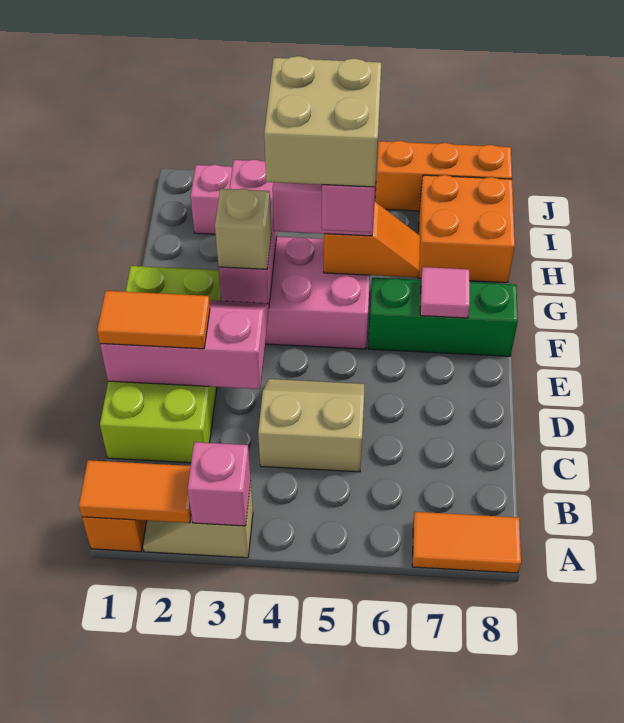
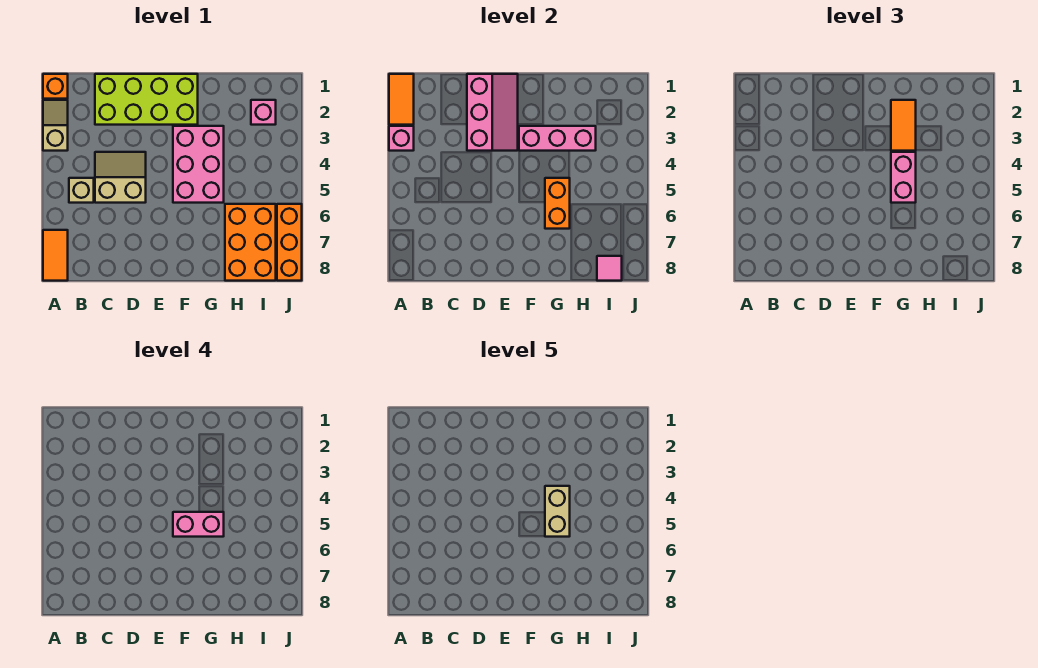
tan 2x2 slope [258,379,364,472] -> tan 2x2 slope turned to [95,152,146,203]
orange 1x2 tile [97,291,210,349] -> orange 1x2 tile moved to [891,100,916,151]
tan 1x1 brick [215,189,271,269] -> tan 1x1 brick moved to [69,178,94,203]
tan 2x2 brick [264,56,381,187] -> tan 1x2 brick [545,486,570,537]
green 1x3 brick [368,278,518,356] -> none
pink 1x1 tile [420,267,470,318] -> pink 1x1 tile moved to [597,256,622,281]
orange 1x2 slope [324,201,420,278] -> orange 1x2 brick [545,178,570,229]
orange 2x2 brick [418,175,515,283] -> orange 2x3 brick [225,204,276,281]

